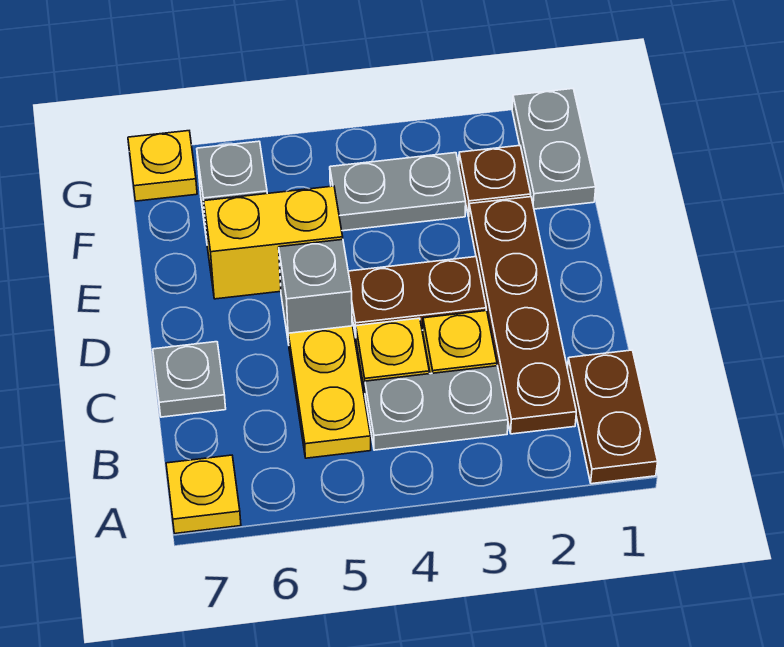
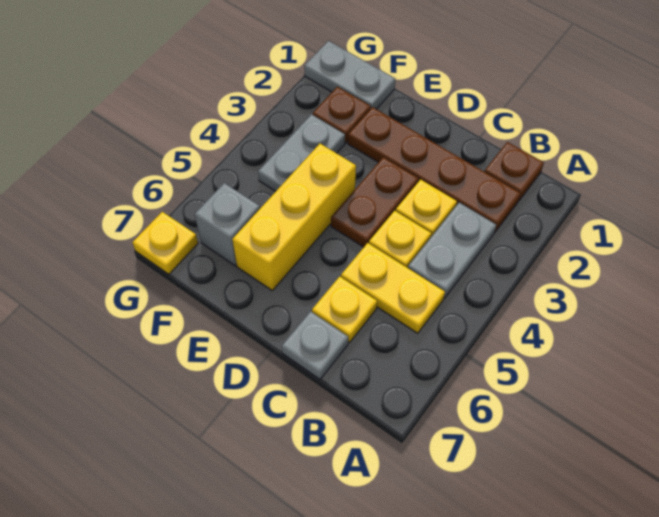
brown 1x2 plate [568,350,658,484] -> brown 1x1 plate [484,142,544,201]
yellow 1x1 plate [166,455,241,534] -> yellow 1x1 plate moved to [312,277,377,343]
grey 1x1 brick [279,240,352,344] -> none
yellow 1x2 brick [204,186,343,299] -> yellow 1x3 brick [232,144,356,290]

